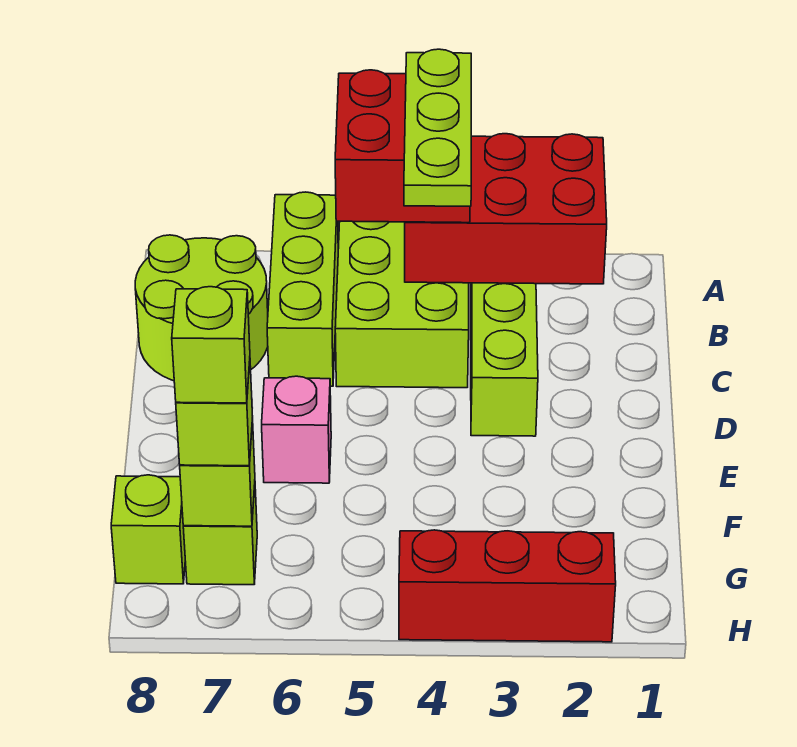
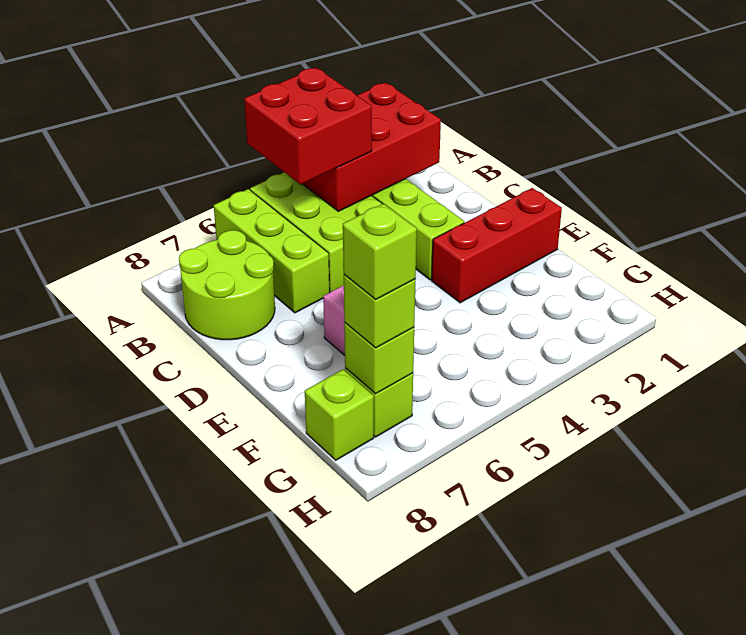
lime 1x3 plate [404,49,471,206] -> none
red 1x3 brick [399,530,616,642] -> red 1x3 brick moved to [432,188,562,303]

